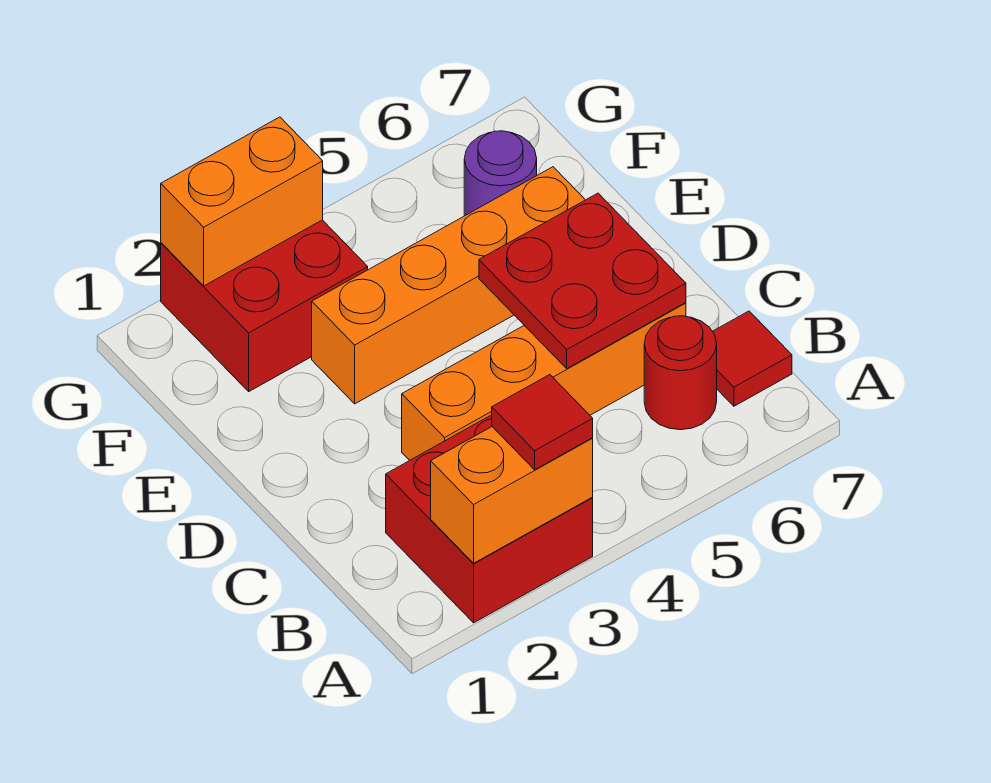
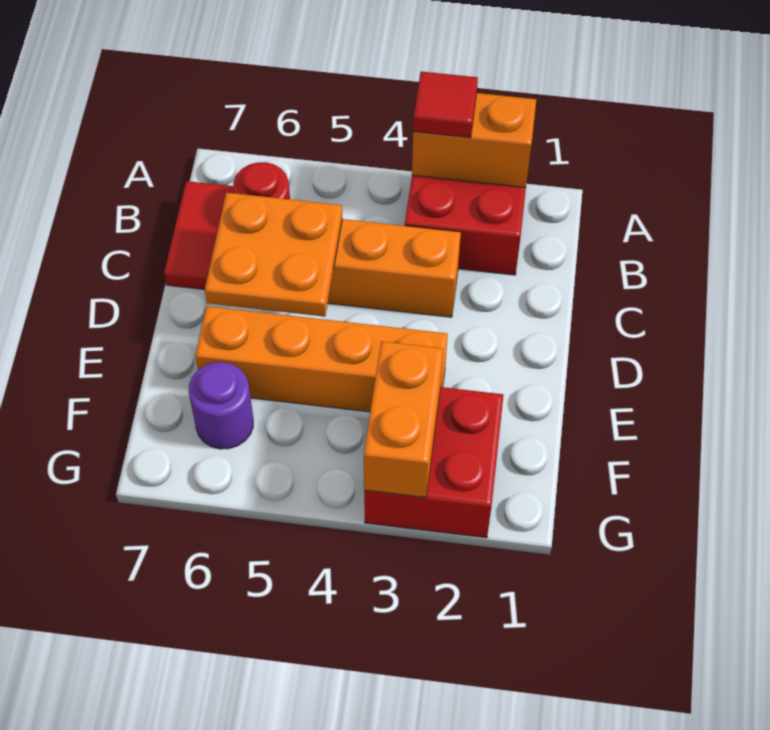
red 1x1 tile [712,311,792,406] -> red 1x2 tile [164,181,234,290]
red 2x2 plate [479,193,686,369] -> orange 2x2 plate [205,193,342,317]
orange 1x2 brick [161,117,323,286] -> orange 1x2 brick turned to [364,341,443,498]

